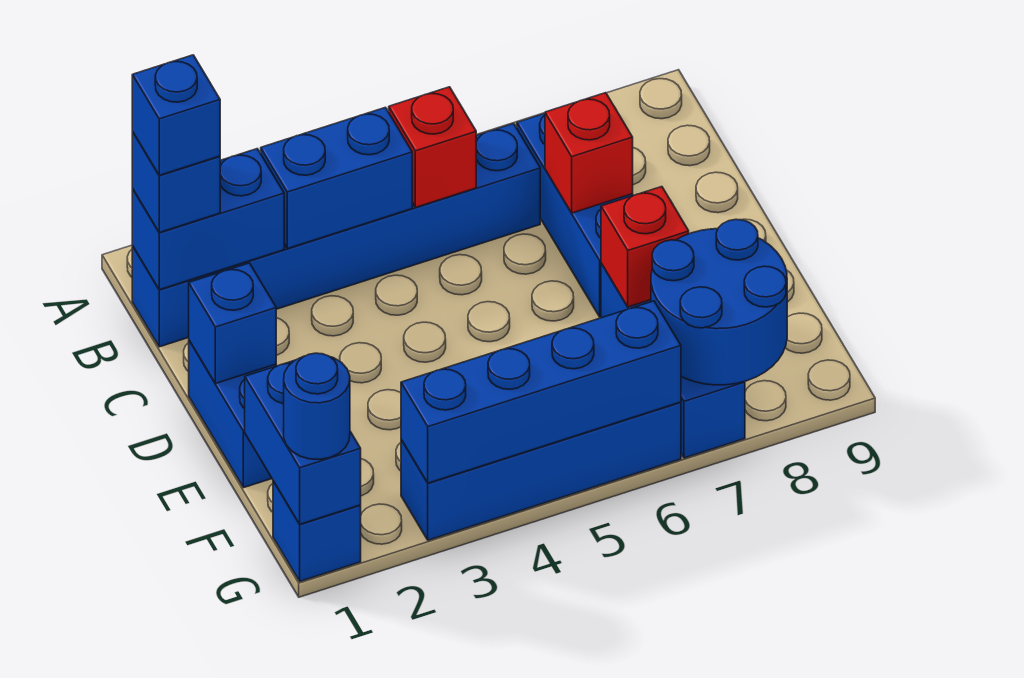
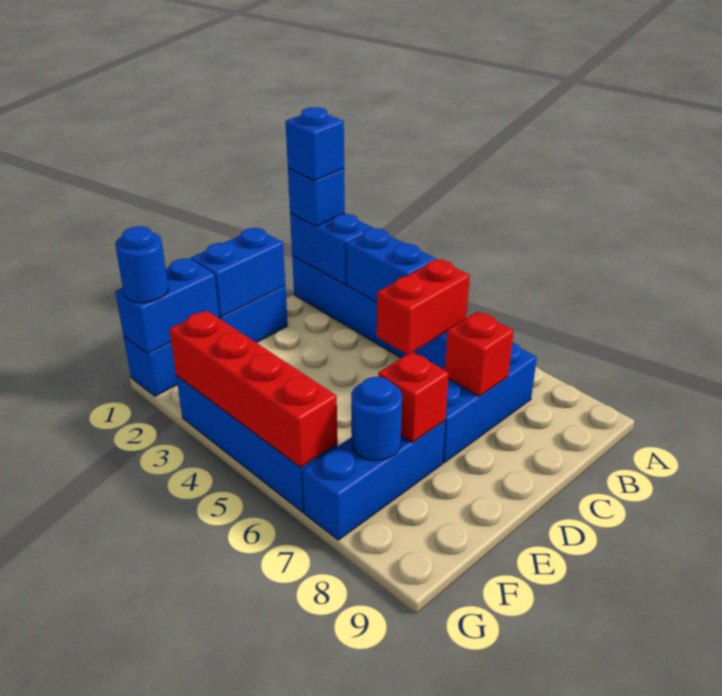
red 1x1 brick [389,87,476,207] -> red 1x2 brick [377,259,470,354]
blue 1x1 brick [189,263,276,384] -> blue 1x2 brick [191,228,285,317]
blue 2x2 round brick [651,219,787,385] -> blue 1x1 round brick [351,377,402,460]
blue 1x4 brick [401,301,681,483] -> red 1x4 brick [169,311,338,467]

